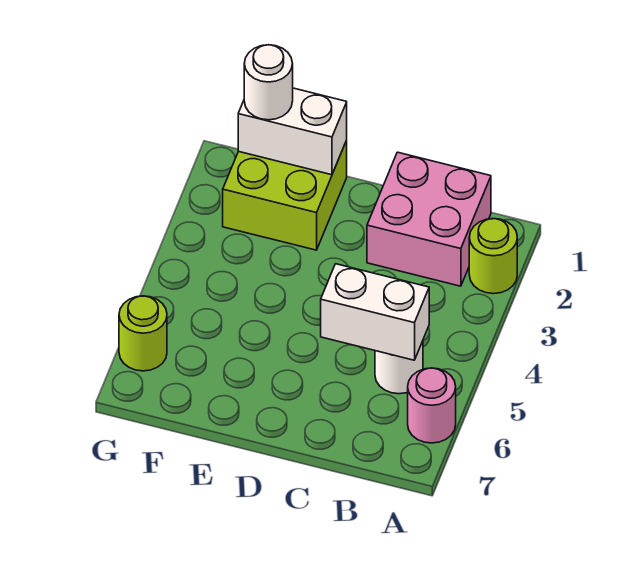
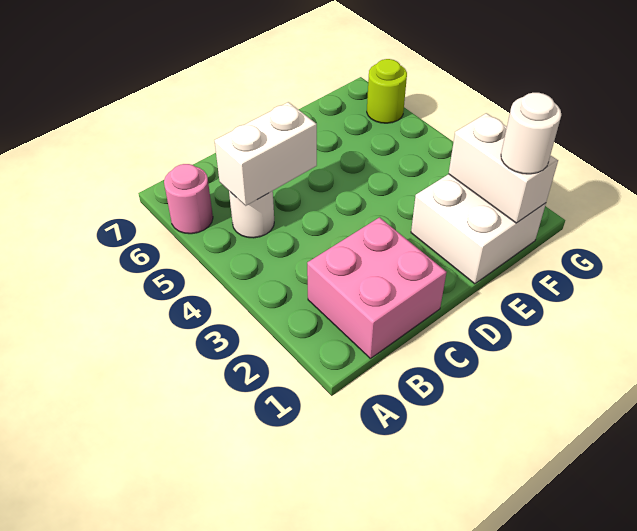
lime 1x1 round brick [469,219,517,294] -> none
lime 2x2 brick [223,141,347,250] -> white 2x2 brick [411,174,546,284]
white 1x2 brick [238,88,347,175] -> white 1x2 brick turned to [449,113,558,223]

